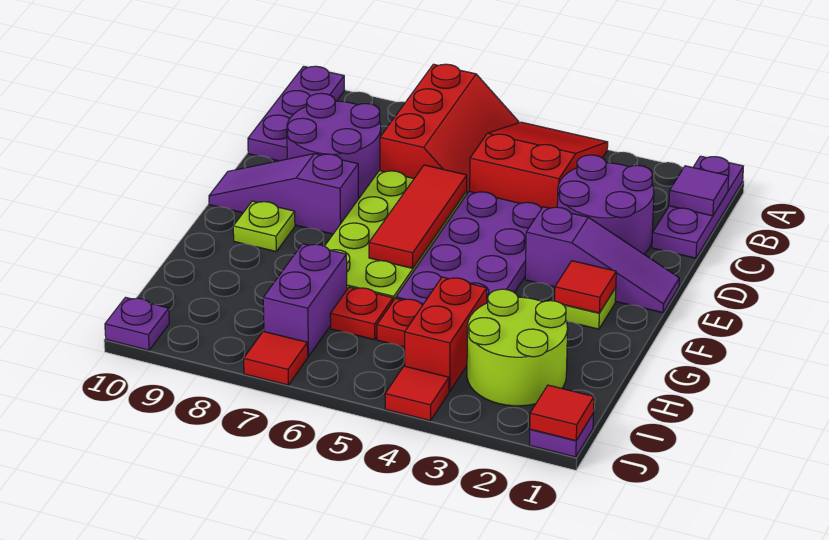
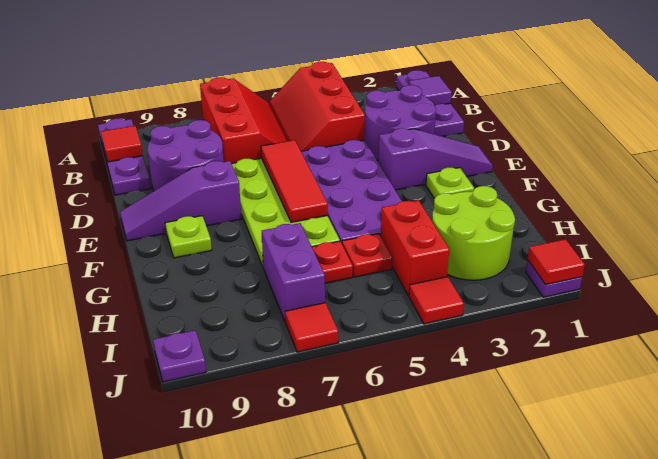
red 2x3 slope [470,122,608,208] -> red 2x3 slope turned to [269,62,365,151]
red 1x1 tile [555,261,616,313] -> red 1x1 tile moved to [101,126,143,162]

